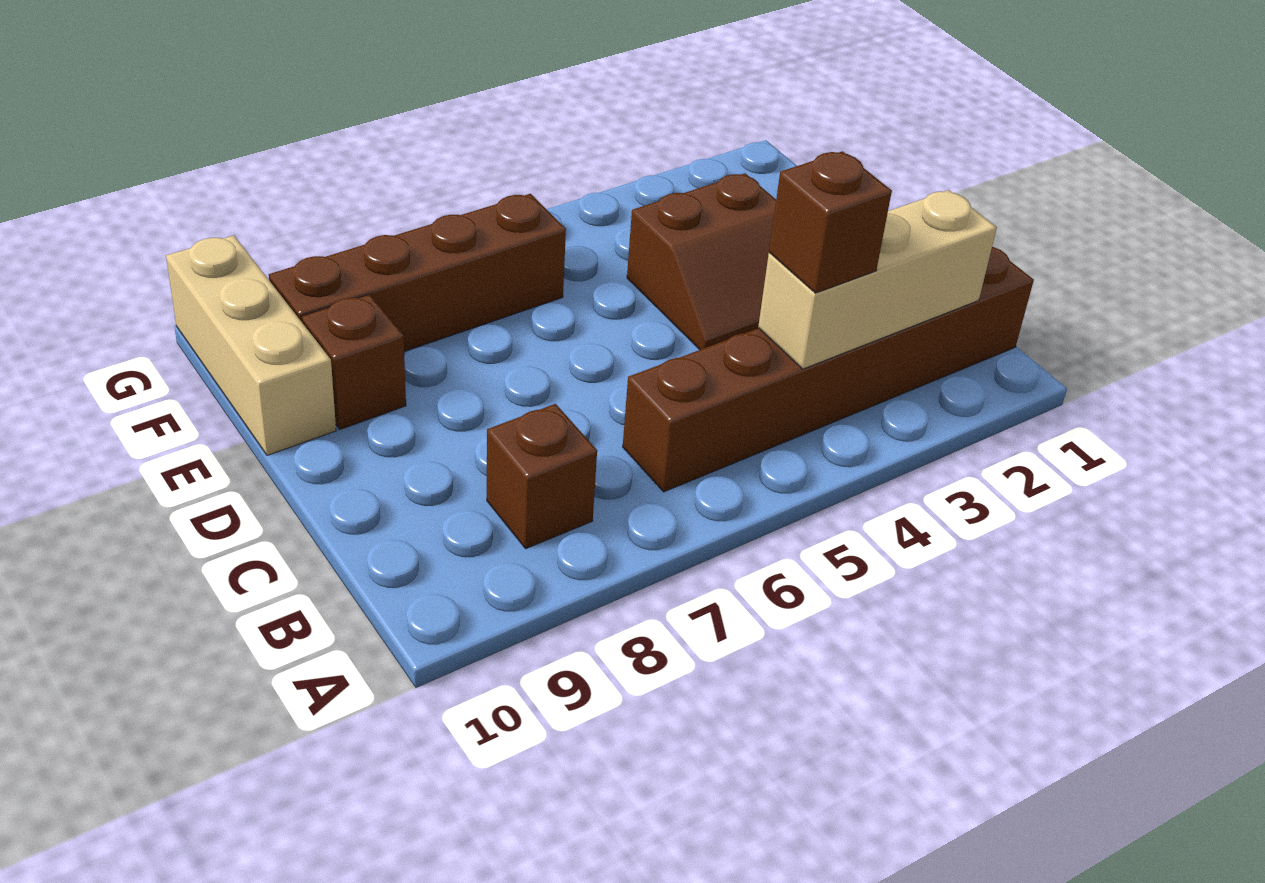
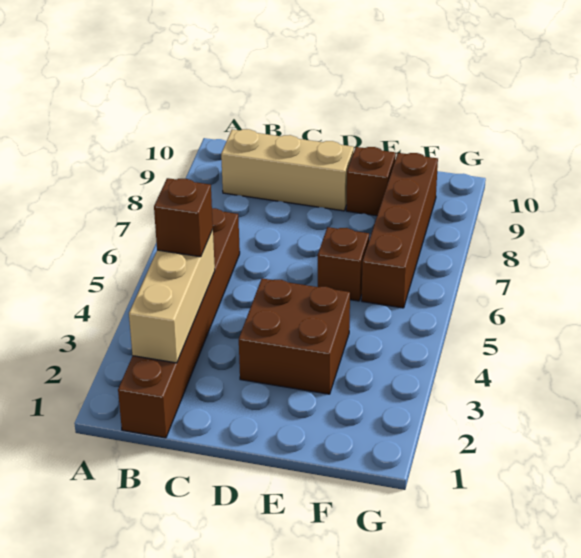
brown 1x1 brick [487,404,597,549] -> brown 1x1 brick moved to [318,227,369,301]
brown 2x2 slope [627,173,776,350] -> brown 2x2 brick [239,278,350,394]
tan 1x3 brick [166,236,336,455] -> tan 1x3 brick moved to [221,129,354,211]

